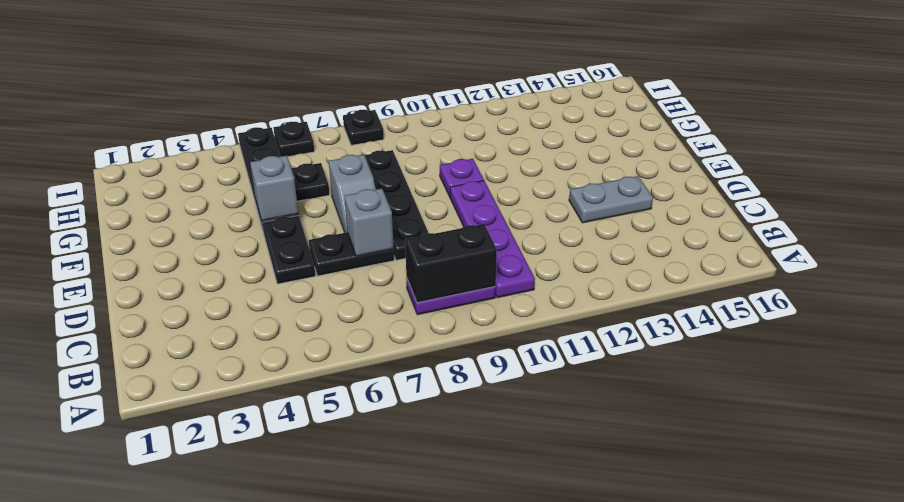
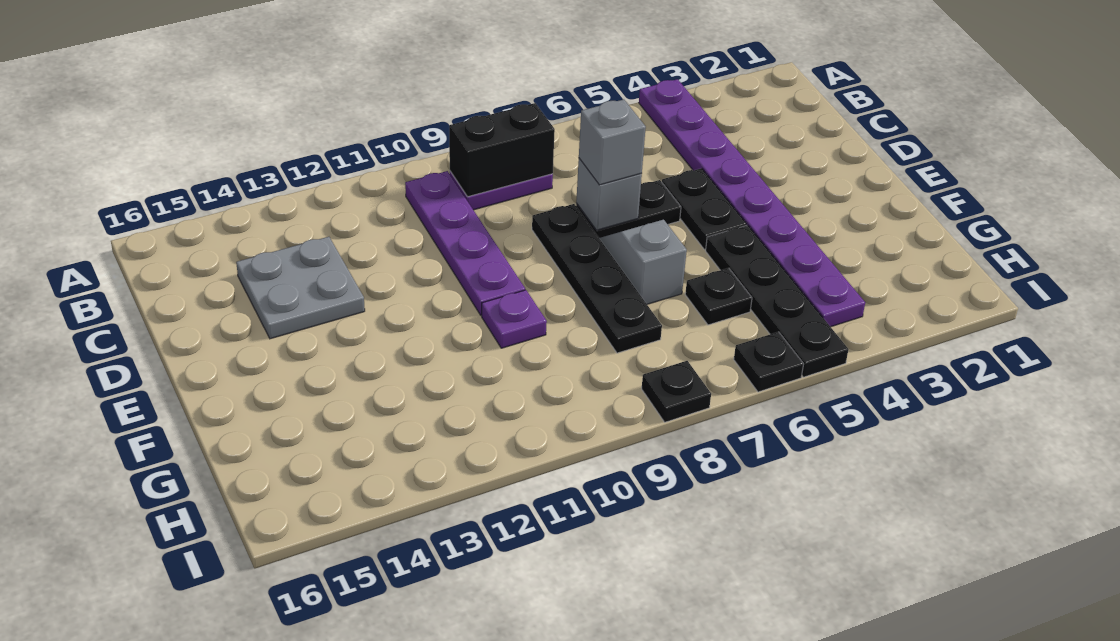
none -> purple 1x8 plate [639,79,865,327]
grey 1x2 plate [569,176,653,223] -> grey 2x2 plate [236,237,365,339]
grey 1x1 brick [250,156,298,221] -> grey 1x1 brick moved to [579,99,646,185]

